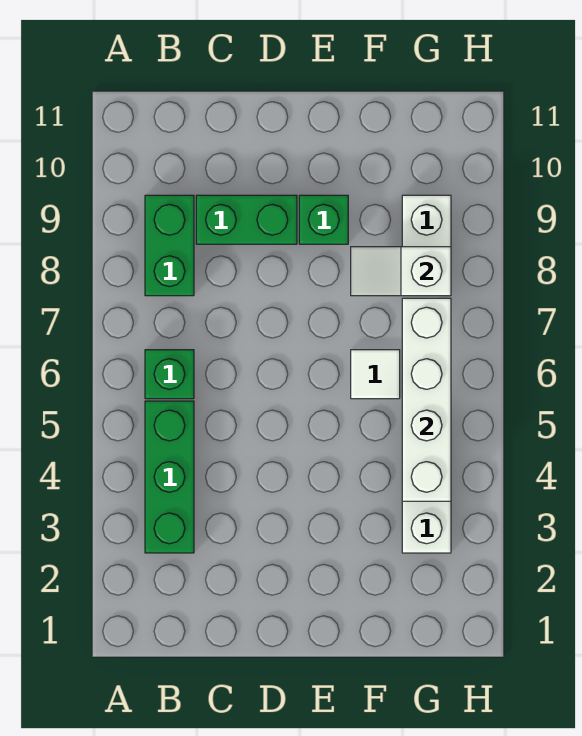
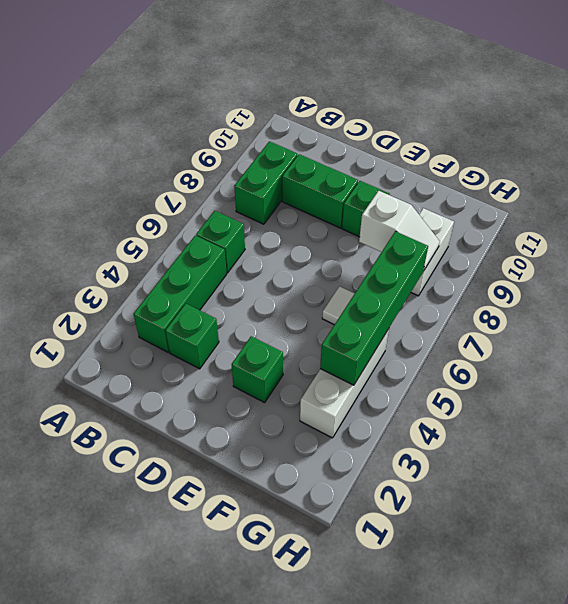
none -> green 1x1 brick [165,304,219,369]
none -> green 1x1 brick [231,336,283,403]
white 1x2 slope [351,247,451,296] -> white 1x2 slope turned to [359,191,440,271]
white 1x4 brick [402,298,451,501] -> green 1x4 brick [320,231,428,385]

